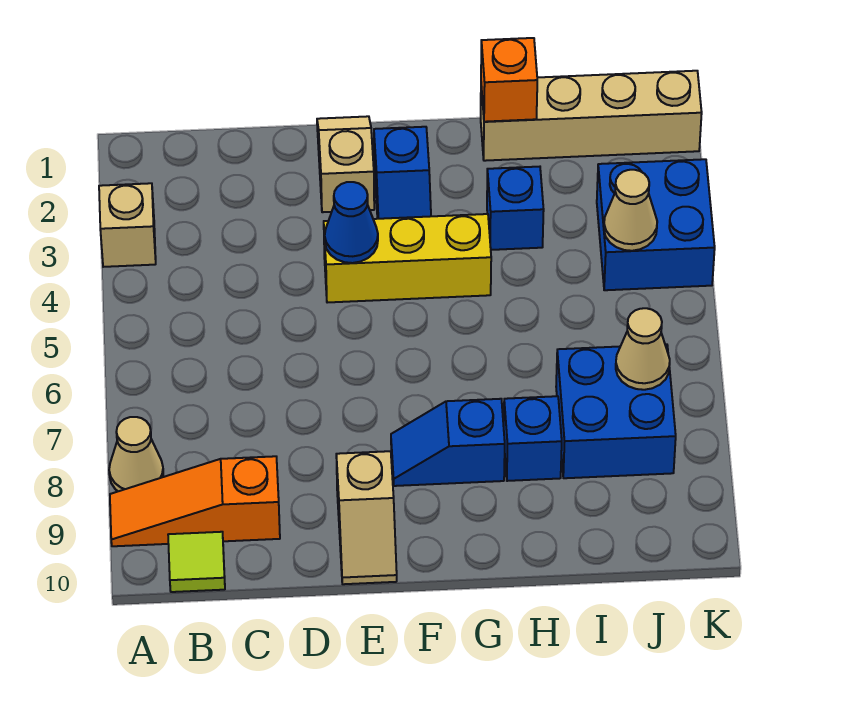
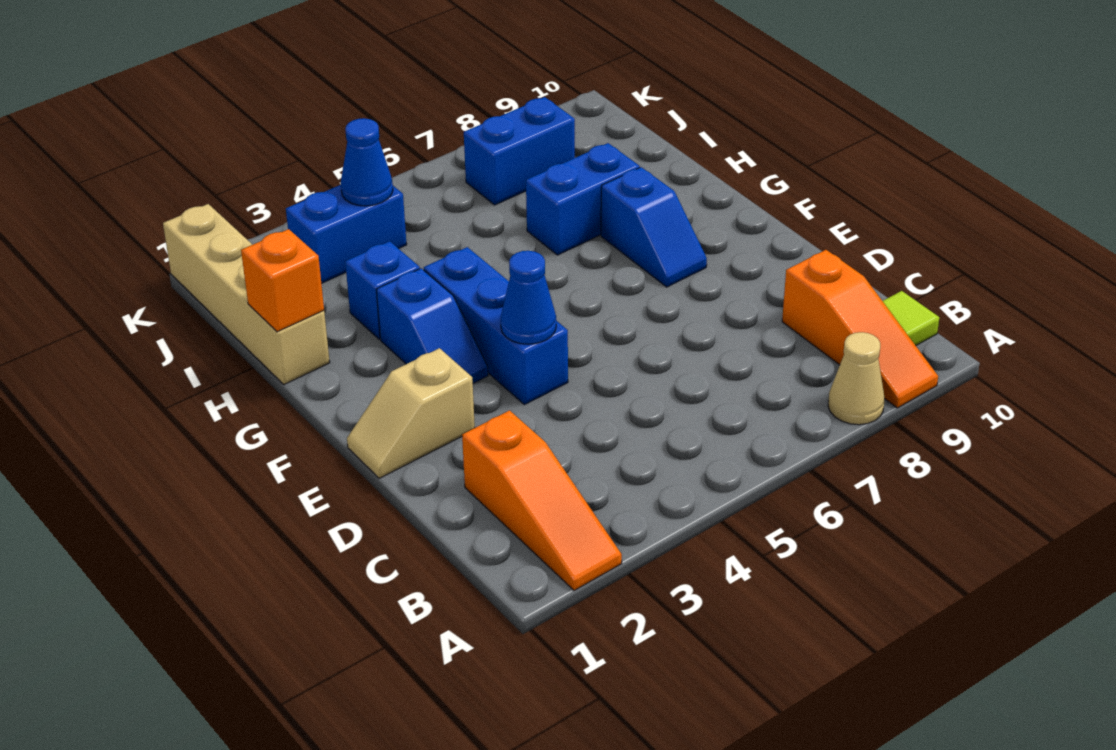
none -> orange 1x3 slope [462,410,622,590]
tan 1x1 brick [99,183,156,267] -> none
yellow 1x3 brick [324,214,491,303] -> blue 1x3 brick [424,247,568,405]
tan 1x2 slope [336,451,397,584] -> none
blue 1x2 slope [374,127,431,219] -> blue 1x2 slope turned to [376,268,488,383]
blue 1x1 brick [504,396,562,481] -> blue 1x2 brick [526,143,640,255]
blue 2x2 brick [556,344,676,478] -> blue 1x2 brick [464,97,575,205]
blue 2x2 brick [597,159,715,290] -> blue 1x2 brick [286,185,407,283]
tan 1x1 cone [604,170,657,251] -> blue 1x1 cone [341,118,393,206]
tan 1x1 cone [616,308,670,390] -> none

